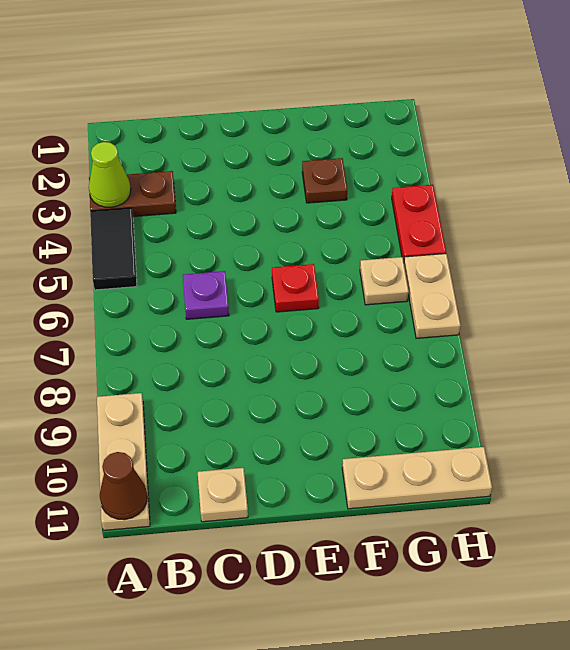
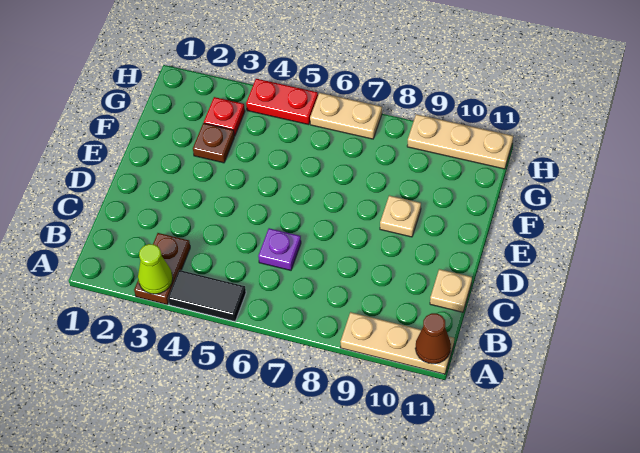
red 1x1 plate [272,264,319,312] -> red 1x1 plate moved to [204,97,245,136]
tan 1x3 plate [342,447,492,509] -> tan 1x3 plate turned to [407,114,513,169]
tan 1x1 plate [360,257,409,305] -> tan 1x1 plate moved to [380,195,421,237]

